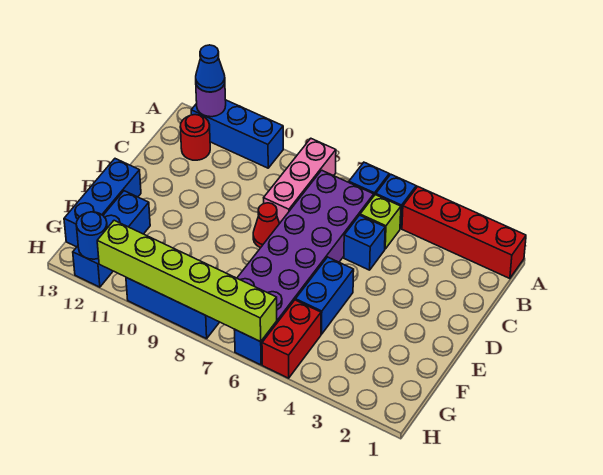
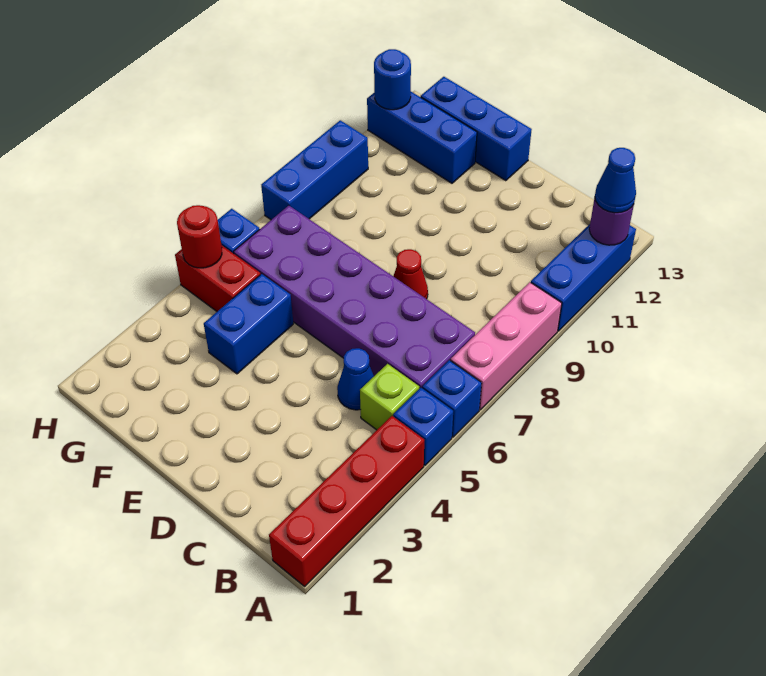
pink 1x3 brick [264,139,336,223] -> pink 1x3 brick turned to [450,282,562,410]
red 1x1 round brick [180,115,210,160] -> red 1x1 round brick moved to [177,205,222,268]
blue 1x1 brick [344,215,385,270] -> blue 1x1 cone [337,348,374,410]
blue 1x2 brick [296,257,354,334] -> blue 1x2 brick turned to [204,274,293,374]
lime 1x6 brick [97,220,277,342] -> none

